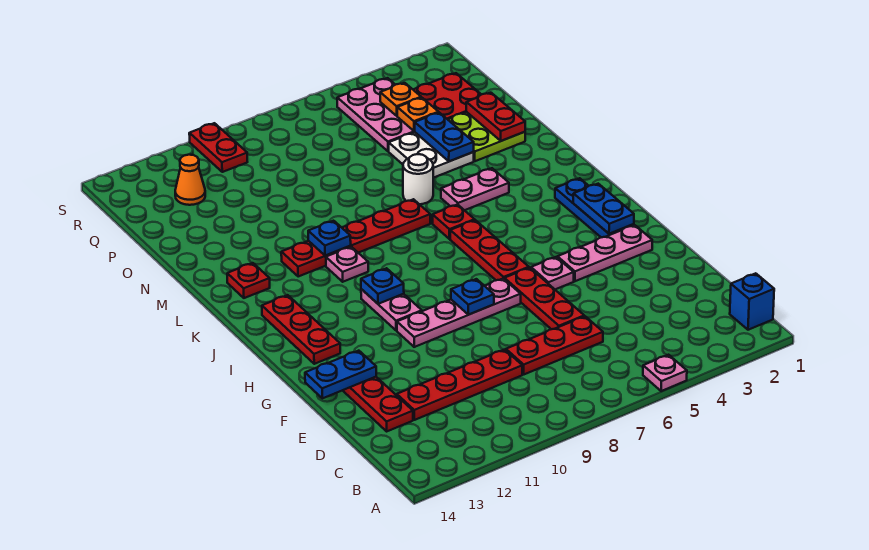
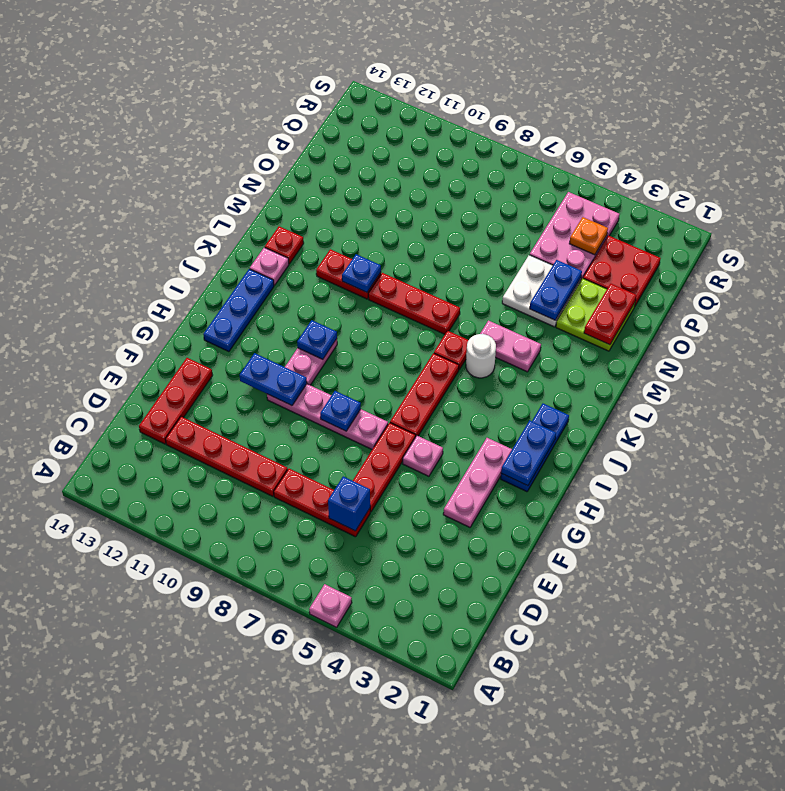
blue 1x1 brick [730,273,774,330] -> blue 1x1 brick moved to [328,476,370,531]
blue 1x2 plate [305,351,376,398] -> blue 1x2 plate moved to [240,353,307,406]
pink 1x3 plate [557,225,652,281] -> pink 1x3 plate turned to [443,438,512,527]
red 1x3 plate [262,295,340,364] -> blue 1x3 plate [203,269,274,352]
pink 1x1 plate [326,247,368,282] -> pink 1x1 plate moved to [250,247,289,285]
white 1x1 round brick [403,154,433,204] -> white 1x1 round brick moved to [466,334,496,378]
orange 1x1 plate [397,98,439,131] -> none
orange 1x1 cone [175,155,205,205] -> none
red 1x2 plate [189,123,247,172] -> none

